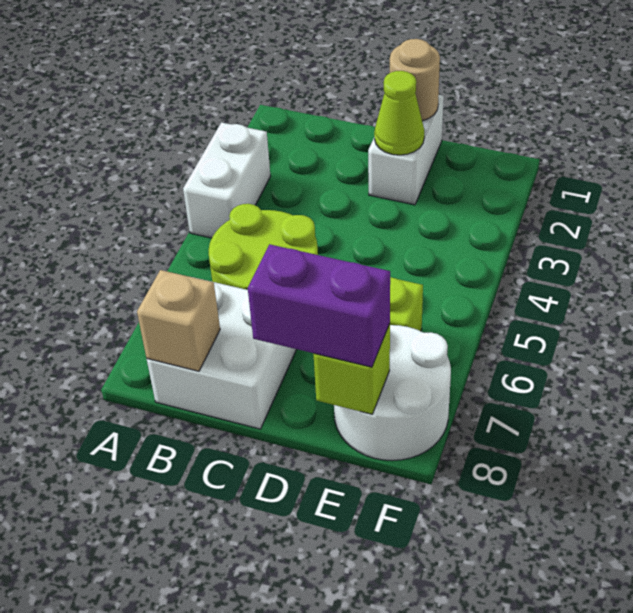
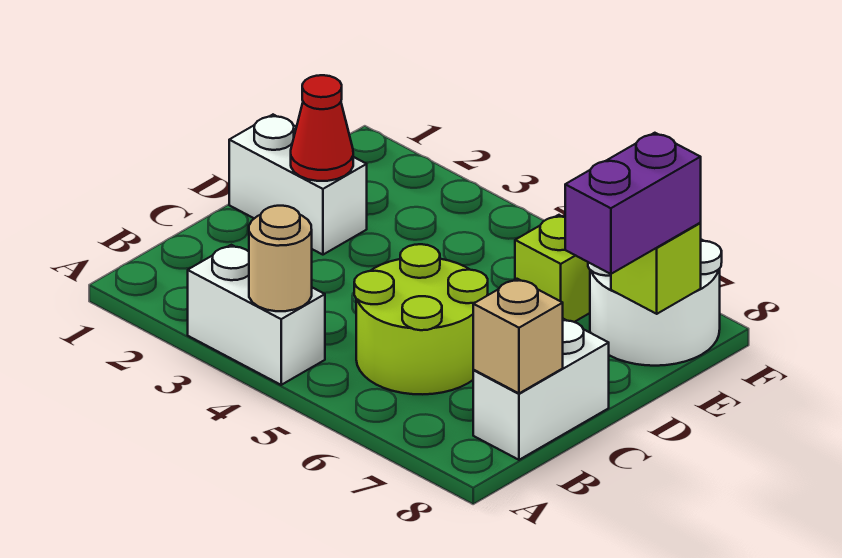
white 2x2 brick [147,277,297,429] -> white 1x2 brick [473,319,609,460]
tan 1x1 round brick [390,39,440,121] -> tan 1x1 round brick moved to [249,206,312,311]
lime 1x1 cone [374,71,424,155] -> red 1x1 cone [291,75,353,181]

